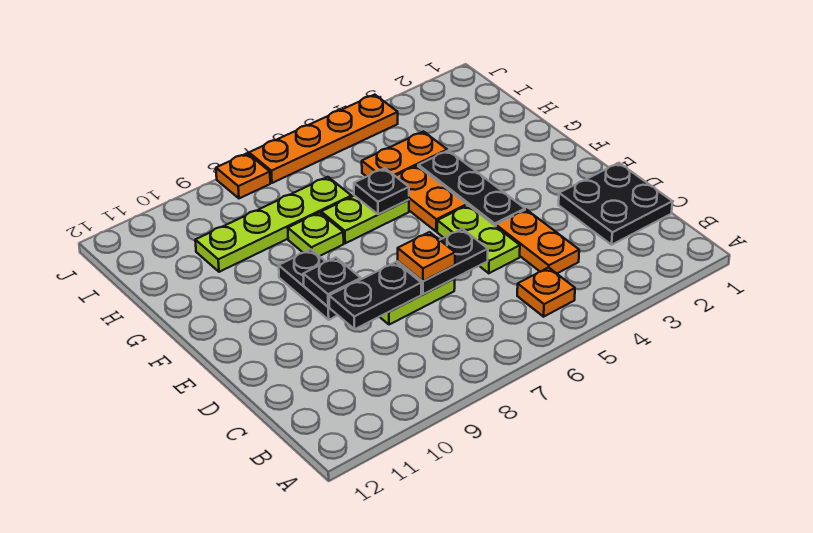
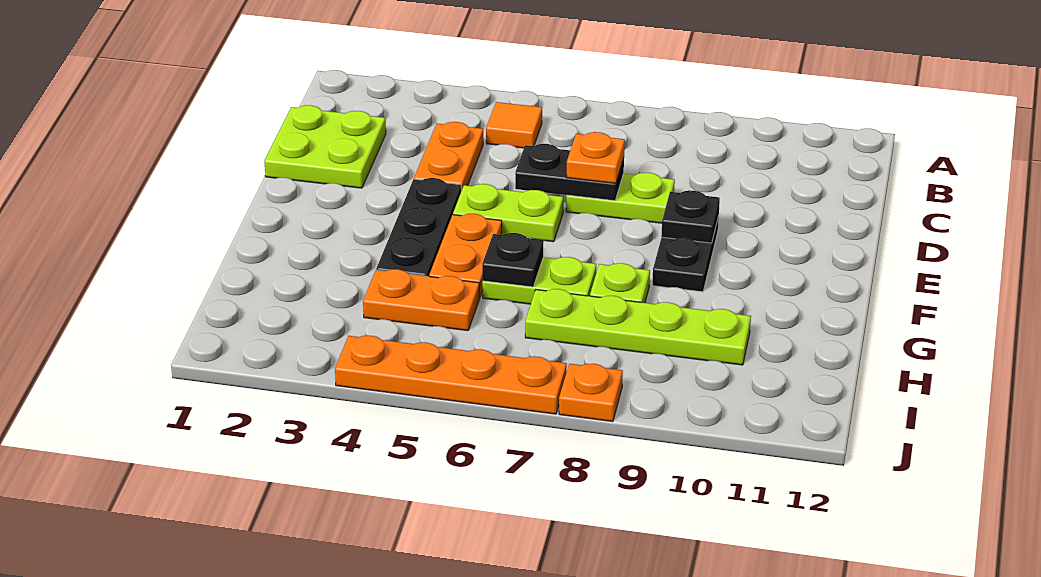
orange 1x1 plate [517,267,575,317] -> orange 1x1 tile [486,102,542,148]
black 2x2 plate [559,163,673,245] -> lime 2x2 plate [264,105,386,188]
lime 1x2 plate [437,205,520,273] -> lime 1x2 plate turned to [453,184,563,242]
black 1x2 plate [329,262,421,329] -> none

